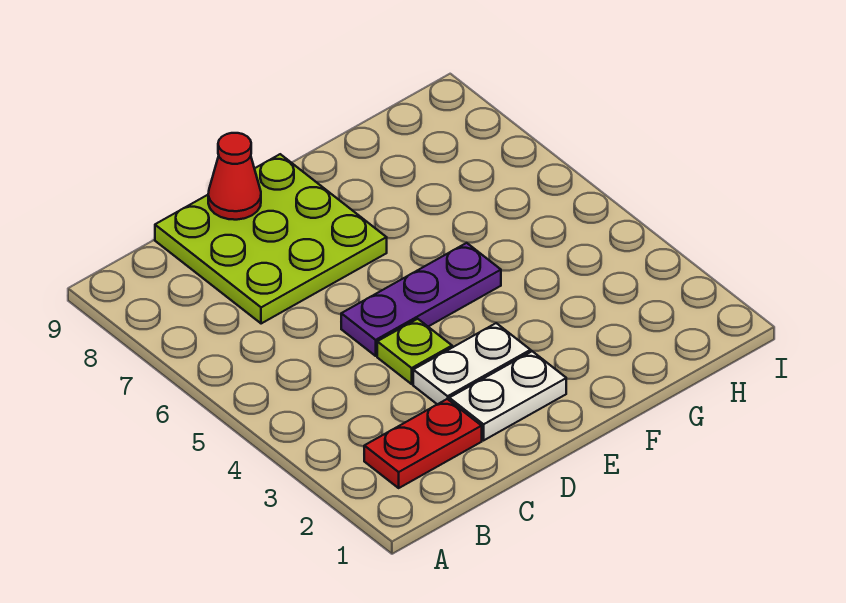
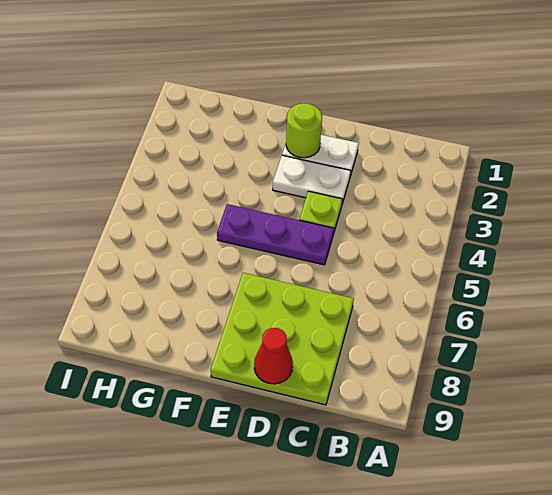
red 1x2 plate [364,399,482,488] -> none
none -> lime 1x1 round brick [286,103,322,158]

